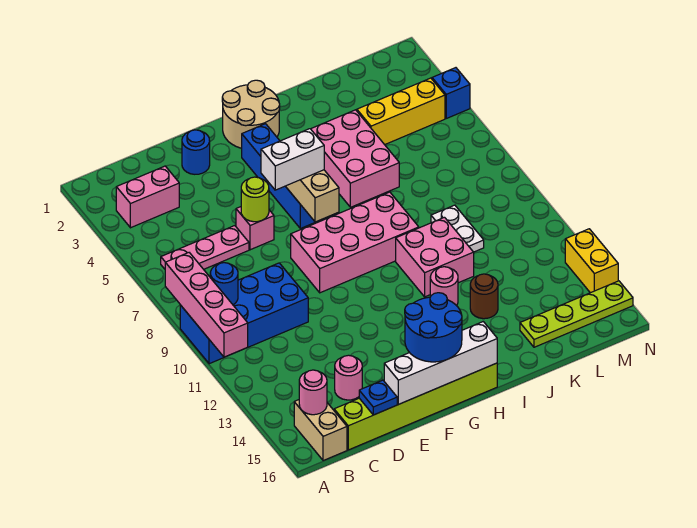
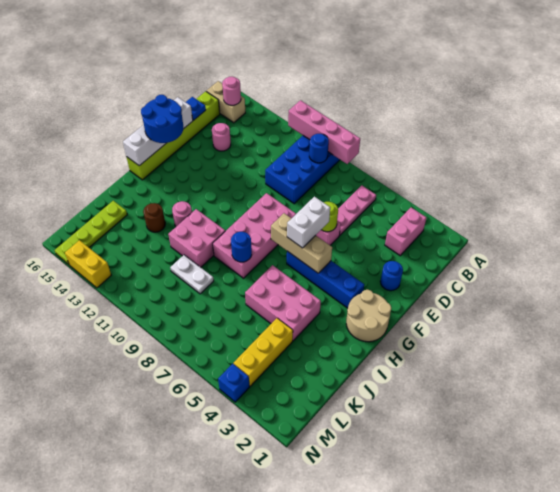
none -> blue 1x1 round brick [231,232,252,262]

